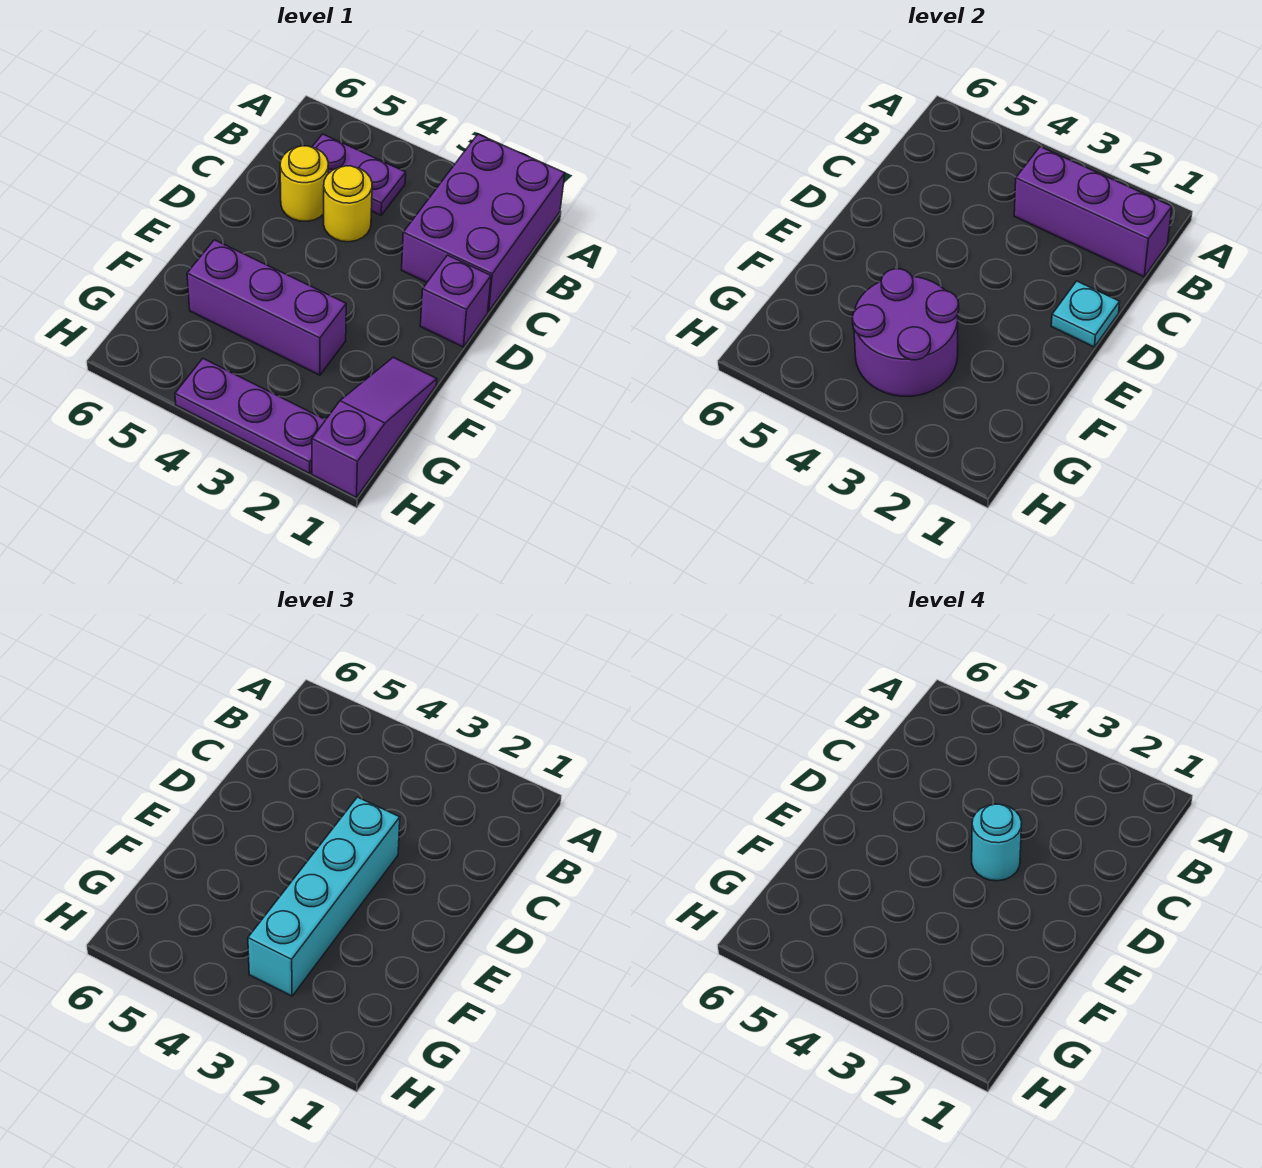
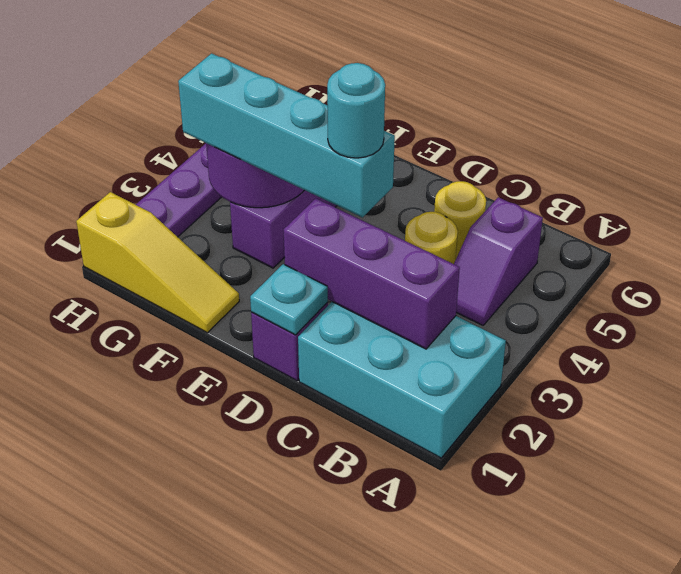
purple 2x3 brick [402,134,565,312] -> cyan 2x3 brick [298,302,506,458]
purple 1x3 brick [1014,147,1172,277] -> purple 1x3 brick turned to [284,199,460,349]
purple 1x2 plate [312,134,406,215] -> purple 1x2 slope [454,197,543,325]
purple 1x3 slope [312,357,437,498] -> yellow 1x3 slope [76,192,239,333]

